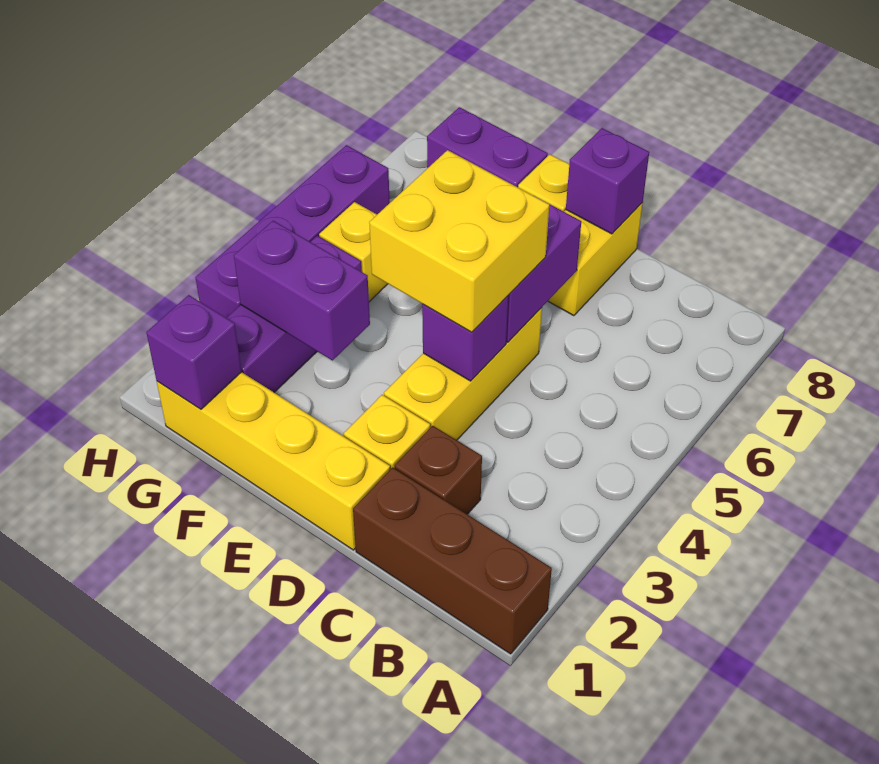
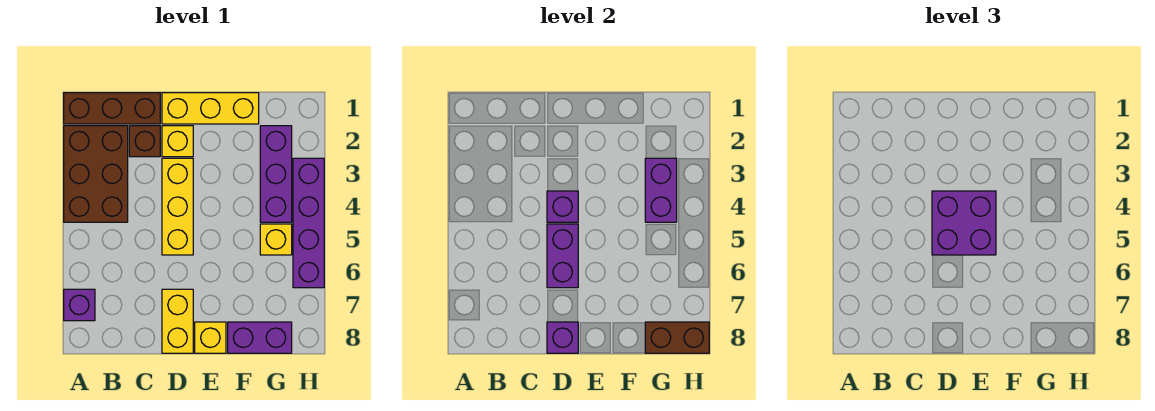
none -> brown 2x3 brick [64,126,128,222]
yellow 1x4 brick [157,372,390,550] -> yellow 1x3 brick [162,93,259,124]
yellow 2x2 brick [369,150,549,332] -> purple 2x2 brick [932,191,996,255]
purple 1x2 brick [234,221,370,360] -> purple 1x2 brick turned to [645,158,677,222]
purple 1x1 brick [146,295,242,409] -> purple 1x1 brick moved to [64,289,95,321]
none -> brown 1x2 brick [645,322,709,353]

